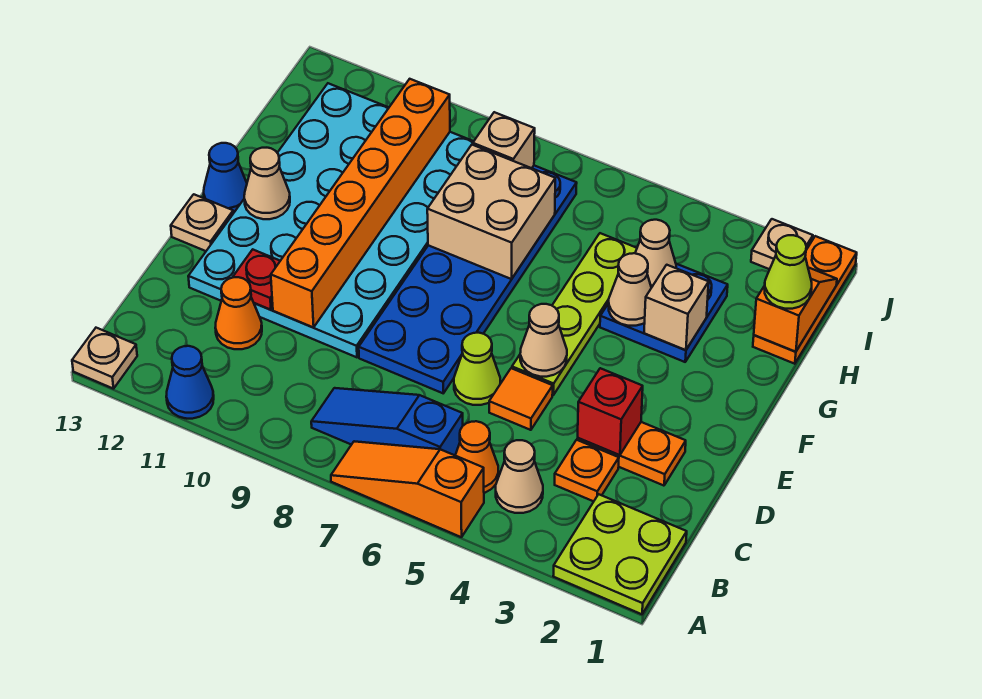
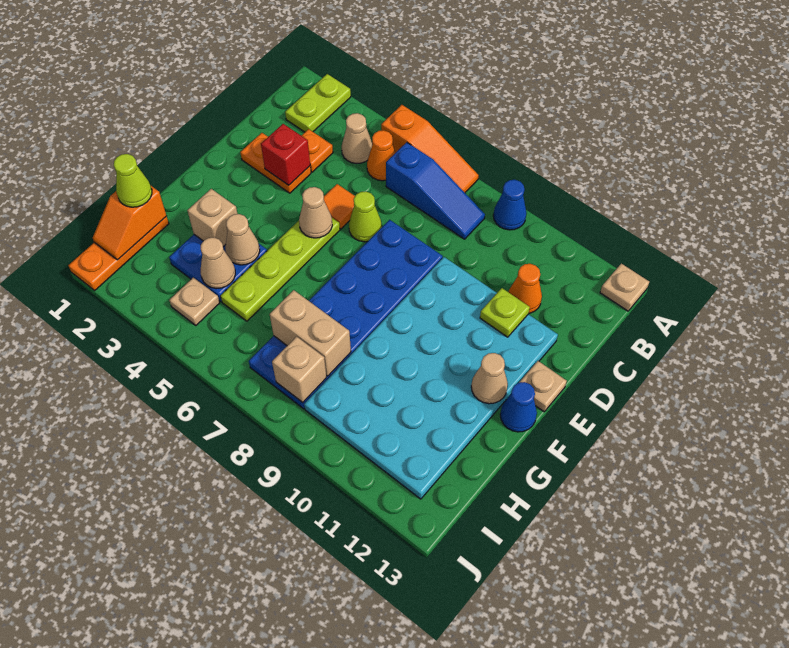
lime 2x2 plate [553,494,687,614] -> lime 1x2 plate [285,74,351,132]
blue 1x1 cone [166,346,214,419] -> blue 1x1 cone moved to [493,180,527,230]
orange 1x6 brick [271,79,450,327] -> none
red 1x1 plate [232,250,280,310] -> lime 1x1 plate [480,288,530,337]
tan 2x2 brick [427,145,555,279] -> tan 1x2 brick [270,290,351,376]
tan 1x1 plate [751,219,813,269] -> tan 1x1 plate moved to [169,278,220,325]

